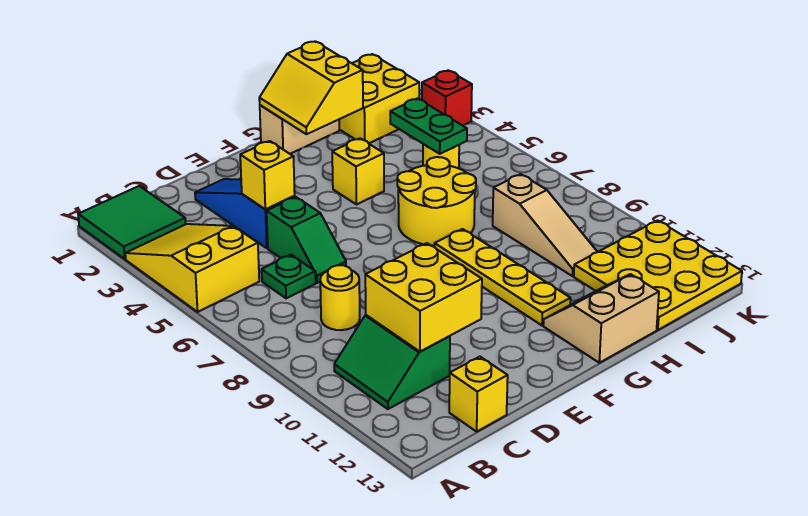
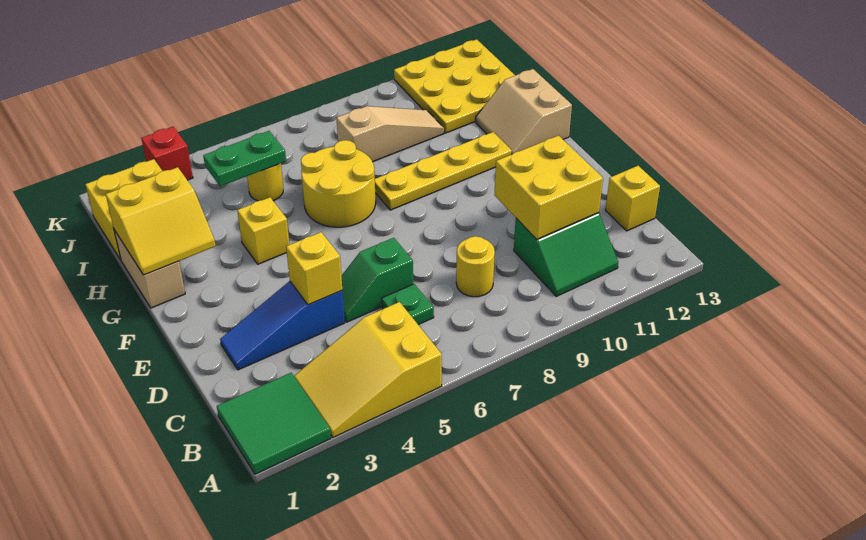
green 1x2 slope [267,197,346,283] -> green 1x2 slope turned to [342,238,413,322]

